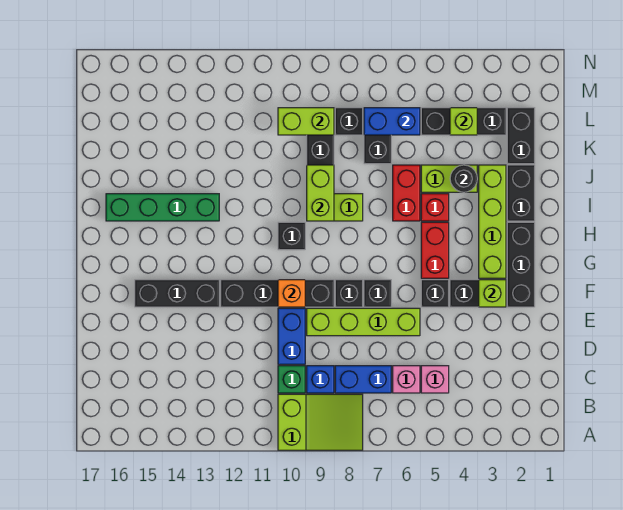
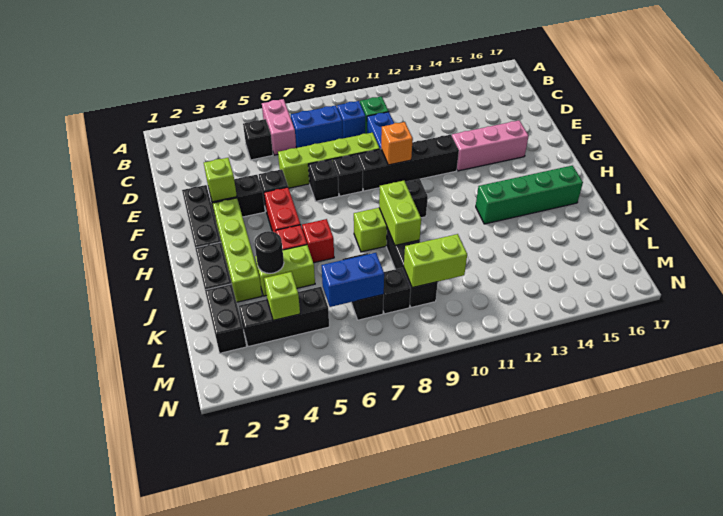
lime 2x3 slope [278,394,363,450] -> none
pink 1x1 brick [421,366,449,393] -> black 1x1 brick [243,119,273,160]
pink 1x1 brick [393,366,420,393] -> pink 1x2 brick [262,99,296,155]
black 1x3 brick [135,280,219,307] -> pink 1x3 brick [452,120,529,171]
red 1x2 brick [393,165,420,221] -> red 1x1 brick [302,219,334,263]

